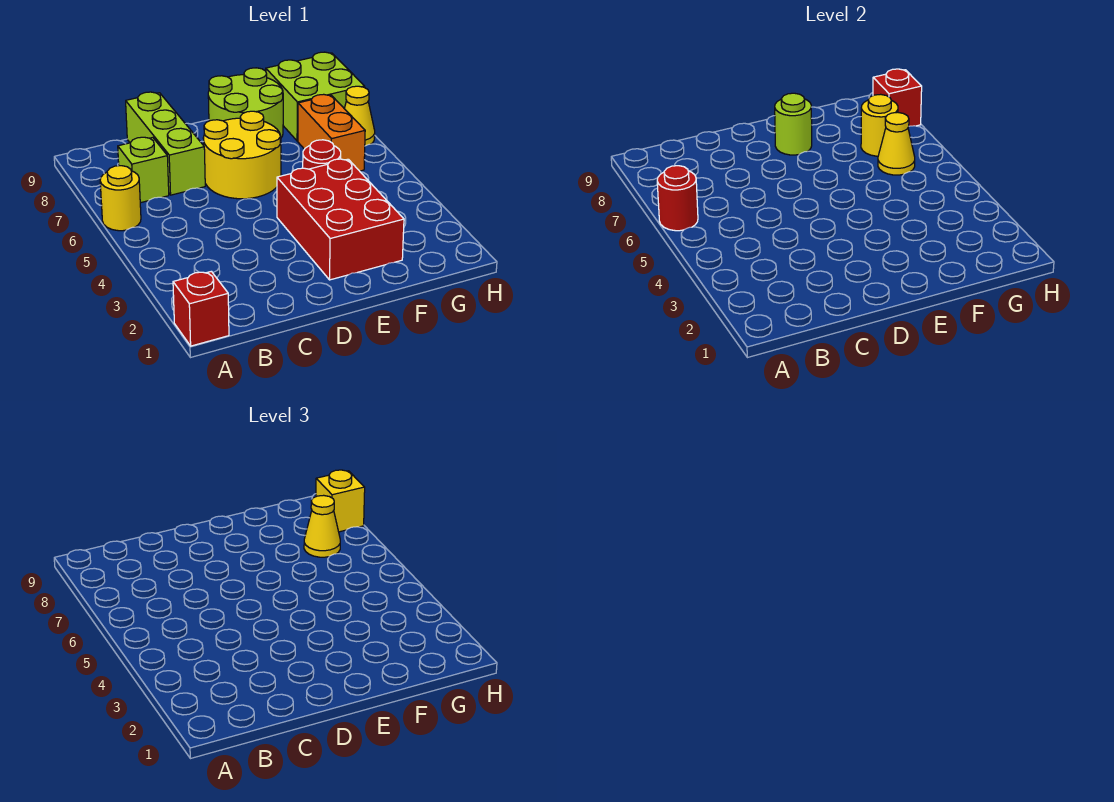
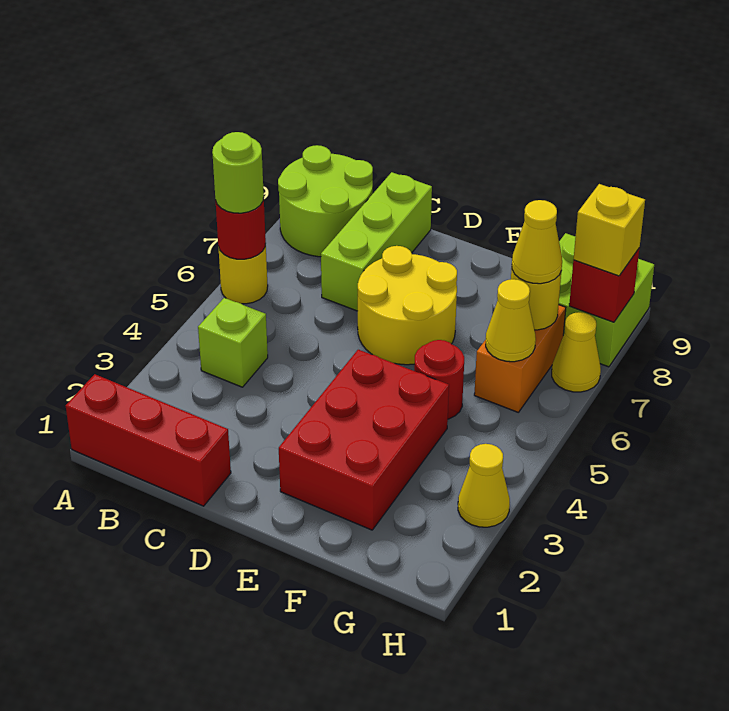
red 1x1 brick [173,271,229,346] -> red 1x3 brick [66,374,231,506]
lime 1x1 brick [118,137,169,203] -> lime 1x1 brick moved to [198,298,268,387]
lime 2x2 round brick [208,68,283,138] -> lime 2x2 round brick moved to [278,145,373,257]
lime 1x1 round brick [775,93,812,155] -> lime 1x1 round brick moved to [212,132,264,213]
none -> yellow 1x1 cone [458,444,510,527]

